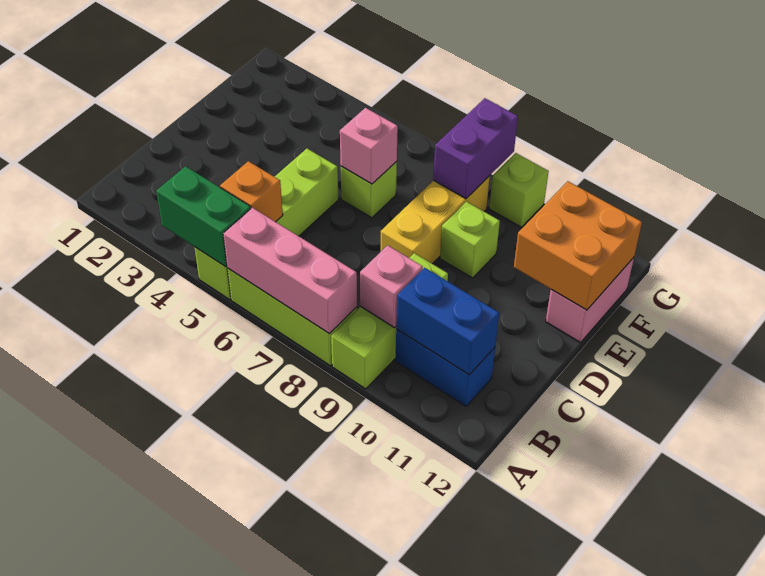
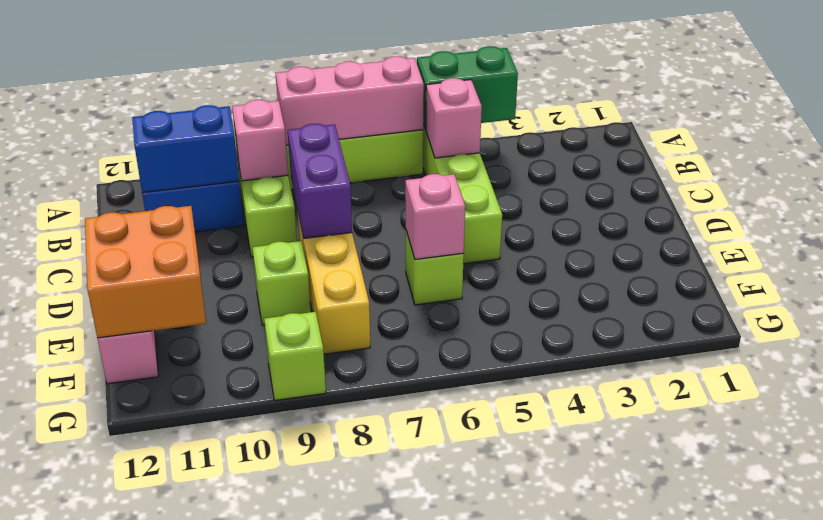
orange 1x1 brick [220,161,283,222] -> pink 1x1 brick [426,78,482,158]
purple 1x2 brick [433,98,518,199] -> purple 1x2 brick moved to [288,124,352,238]

